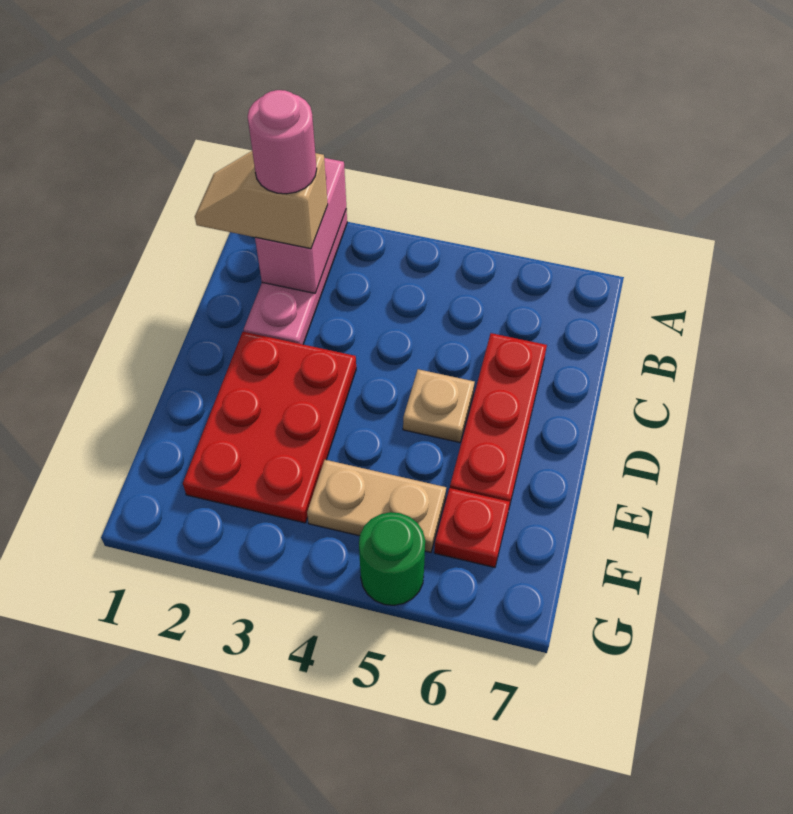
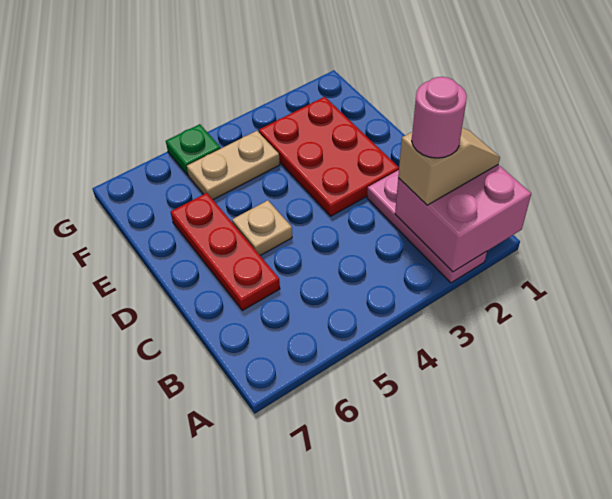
pink 1x2 brick [255,158,346,293] -> pink 2x2 brick [395,165,531,272]
red 1x1 plate [434,488,510,567] -> none
green 1x1 round brick [359,512,425,605] -> green 1x1 plate [166,124,221,175]

